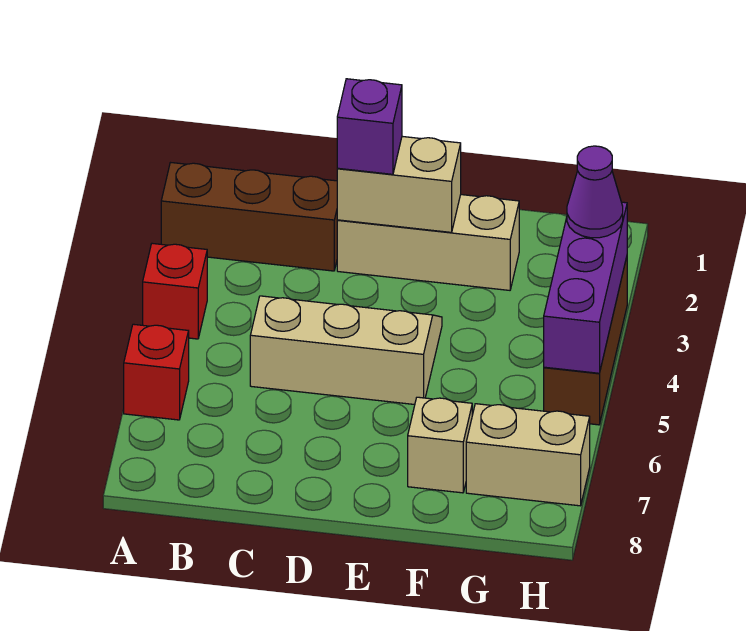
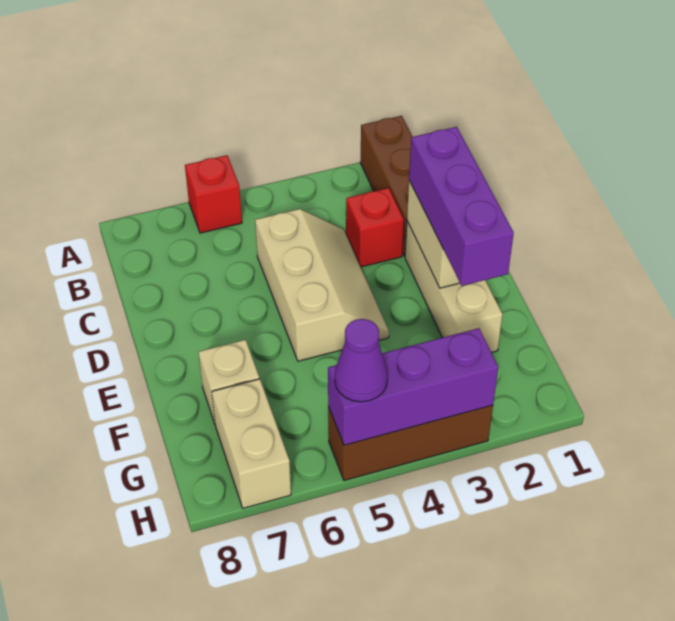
red 1x1 brick [143,243,207,339] -> red 1x1 brick moved to [346,188,404,267]
purple 1x1 brick [337,79,402,174] -> purple 1x3 brick [409,127,514,286]
purple 1x1 cone [567,146,623,238] -> purple 1x1 cone moved to [335,319,388,402]

